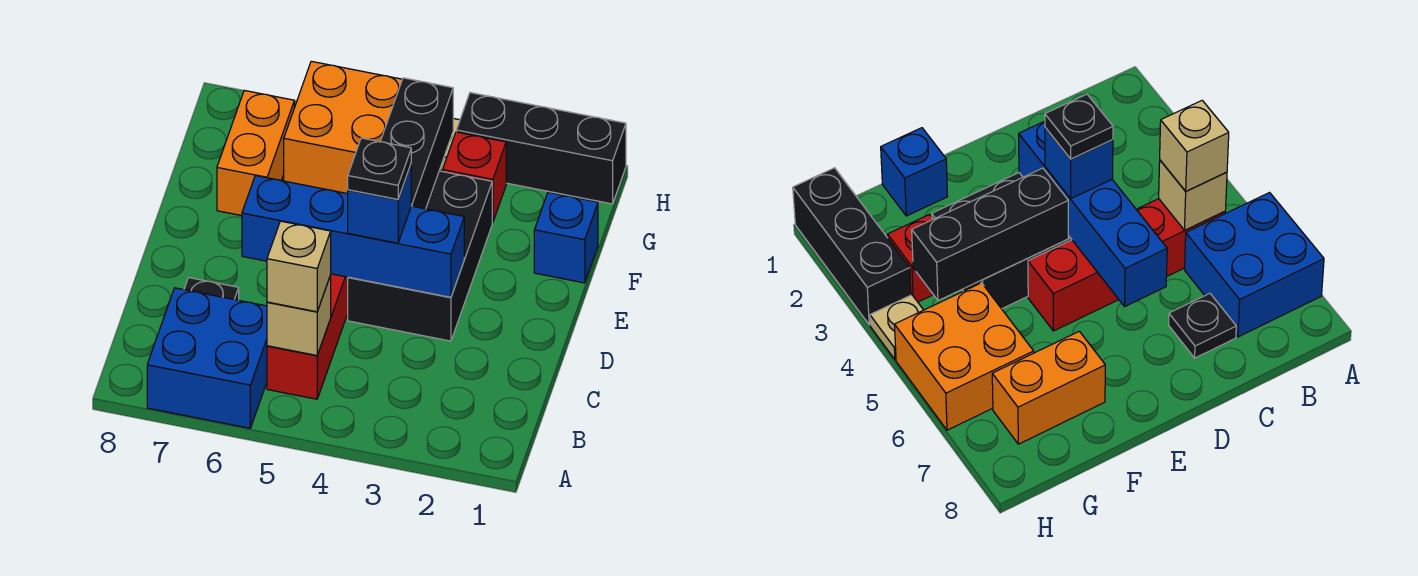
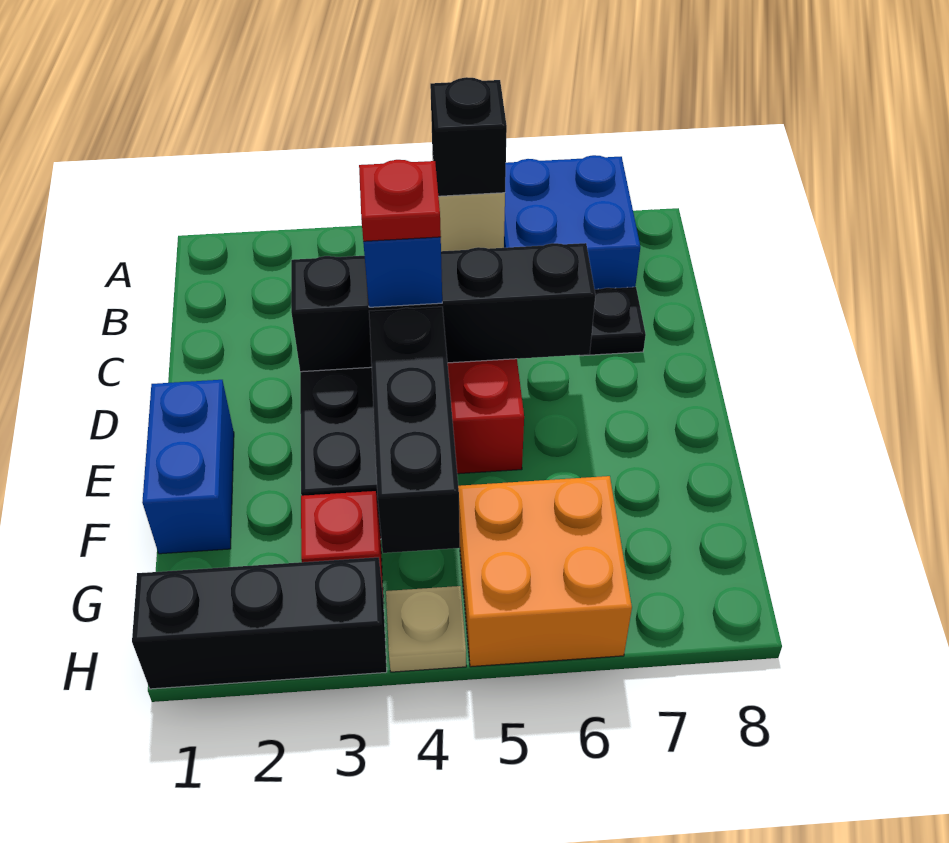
tan 1x1 brick [267,221,331,312] -> black 1x1 brick [430,77,507,196]
blue 1x4 brick [242,176,464,297] -> black 1x4 brick [291,243,595,372]
black 1x1 plate [348,138,411,199] -> red 1x1 plate [359,160,441,241]
blue 1x1 brick [534,192,598,283] -> blue 1x2 brick [142,380,234,554]
orange 1x2 brick [217,90,294,216] -> none

